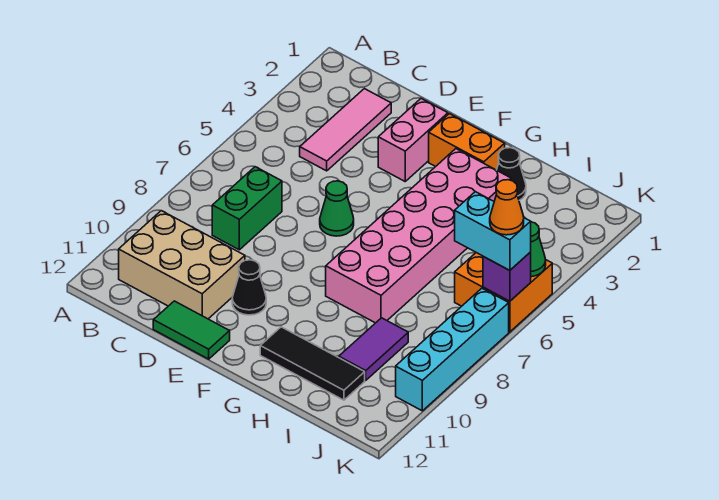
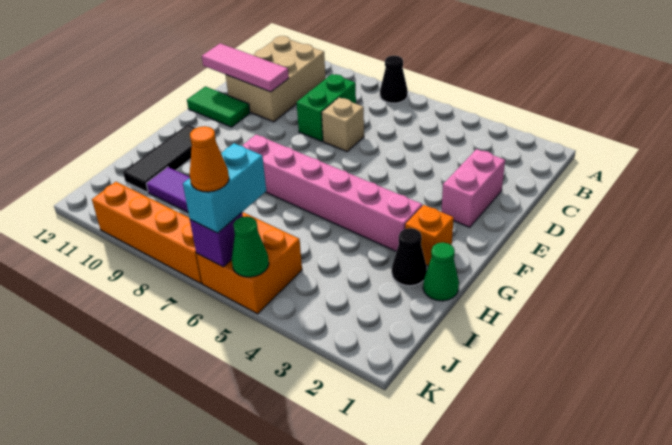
pink 1x3 tile [300,89,391,171] -> pink 1x3 tile moved to [202,43,289,92]
green 1x2 brick [212,167,282,250] -> green 1x2 brick turned to [297,74,356,141]
none -> tan 1x1 brick [322,98,364,152]
green 1x2 tile [153,301,230,359] -> green 1x2 tile turned to [187,87,250,127]
pink 1x2 brick [378,99,448,181] -> pink 1x2 brick turned to [441,149,505,227]
green 1x1 cone [320,181,354,236] -> green 1x1 cone moved to [423,242,459,301]
black 1x1 cone [232,260,266,315] -> black 1x1 cone moved to [380,56,408,103]
orange 1x2 brick [429,114,505,170] -> orange 1x1 brick [405,205,454,266]
pink 2x6 brick [326,149,511,323] -> pink 1x6 brick [242,135,422,252]
cyan 1x4 brick [396,288,509,411] -> orange 1x4 brick [92,182,202,283]

